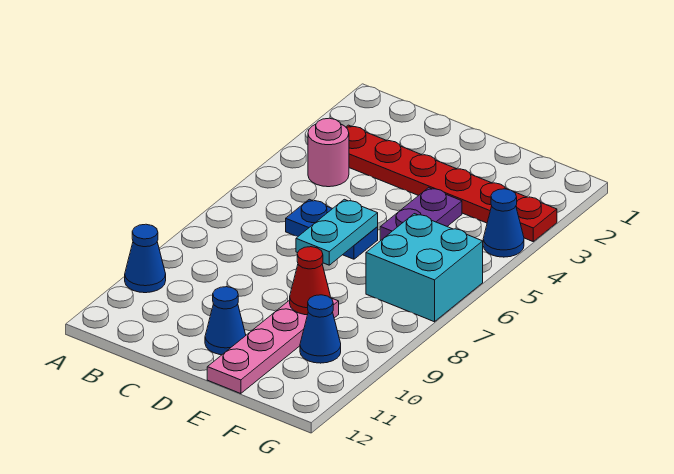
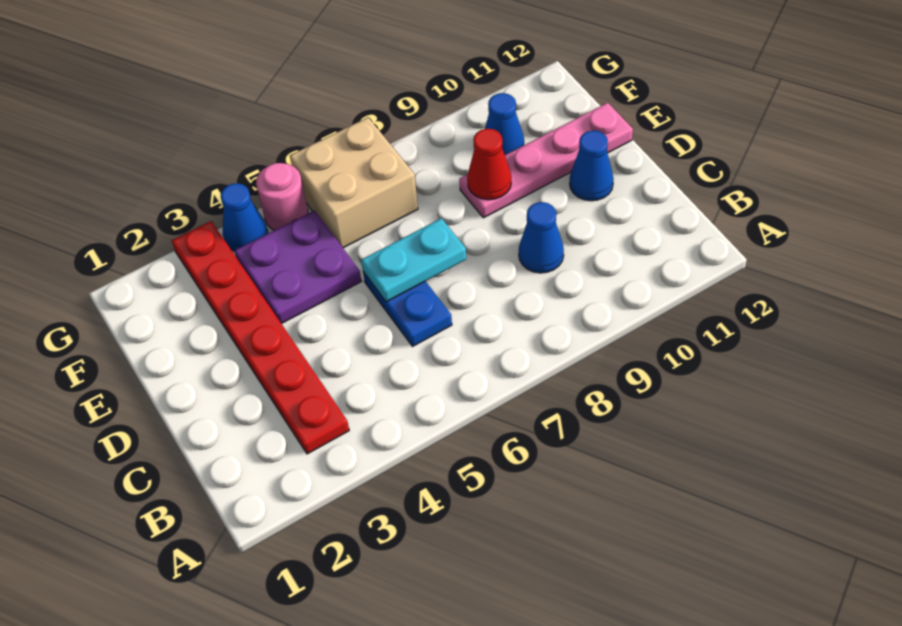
blue 1x1 cone [125,224,166,293] -> blue 1x1 cone moved to [519,202,564,273]
pink 1x1 round brick [308,118,349,187] -> pink 1x1 round brick moved to [256,163,308,230]
purple 1x2 plate [380,188,462,240] -> purple 2x2 plate [235,210,362,324]
cyan 2x2 brick [366,214,483,322] -> tan 2x2 brick [290,118,418,248]

